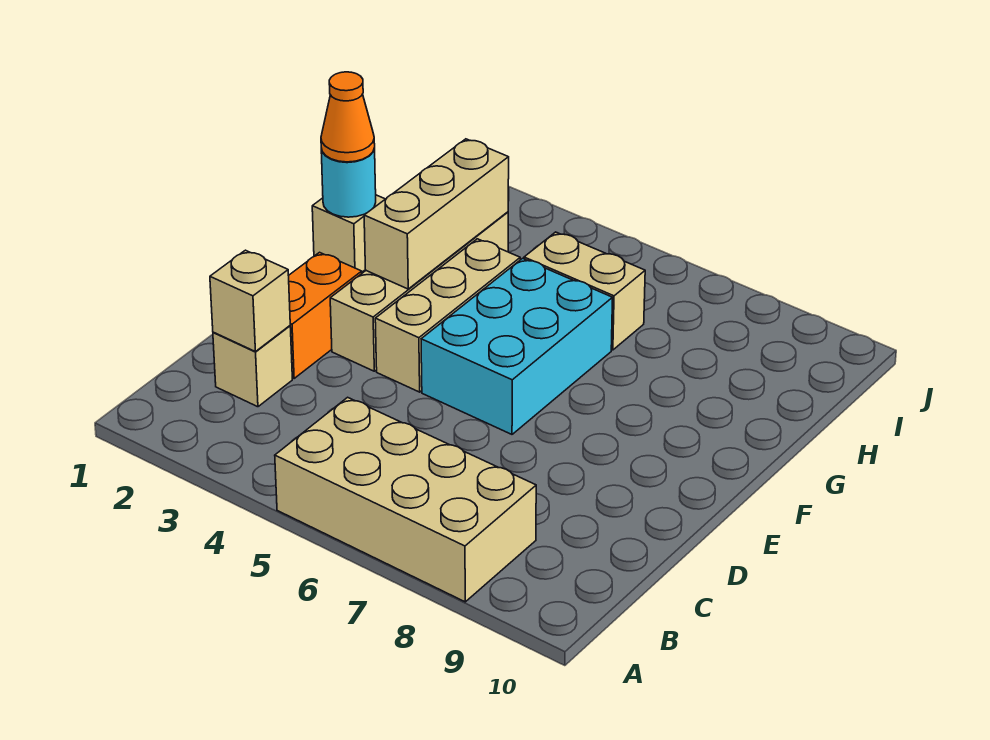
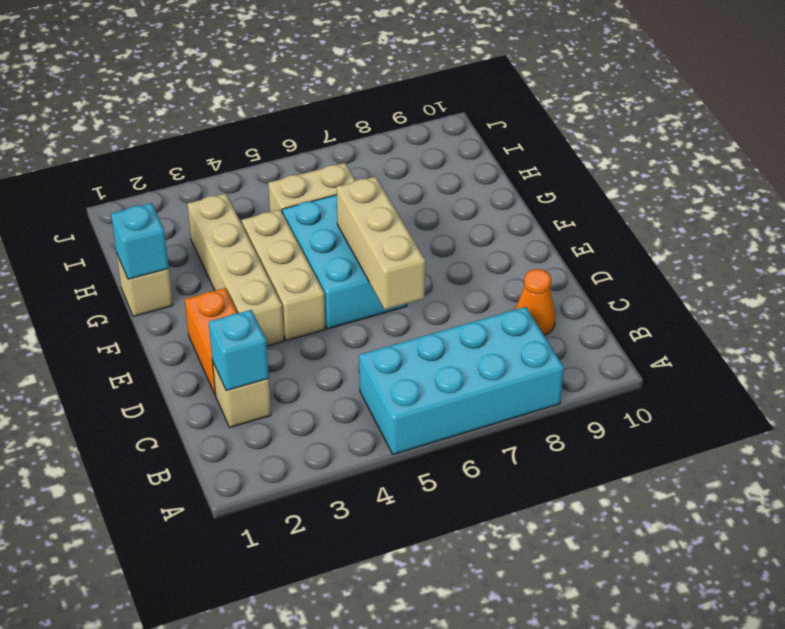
tan 2x4 brick [275,397,536,602] -> cyan 2x4 brick [359,307,564,454]
tan 1x1 brick [210,250,290,352] -> cyan 1x1 brick [209,310,269,391]
tan 1x3 brick [364,139,509,289] -> tan 1x3 brick moved to [337,177,425,310]
cyan 1x1 round brick [321,148,376,217] -> cyan 1x1 brick [111,203,169,279]
orange 1x1 cone [321,72,375,162] -> orange 1x1 cone moved to [515,269,555,335]

